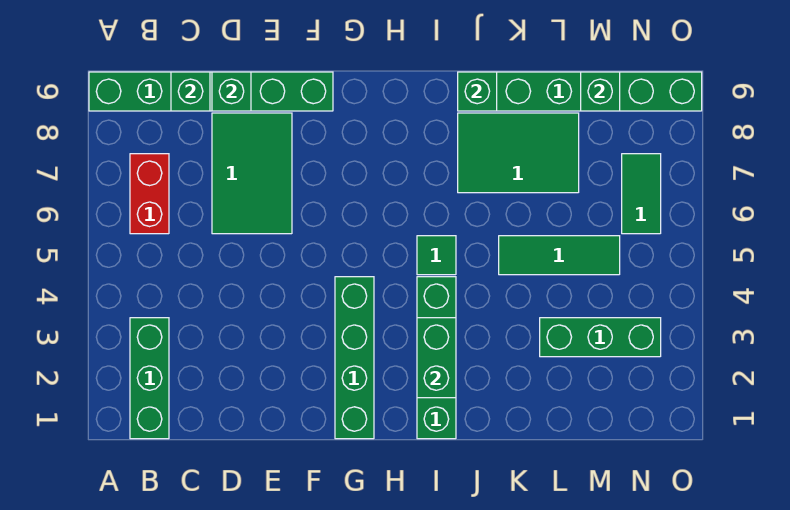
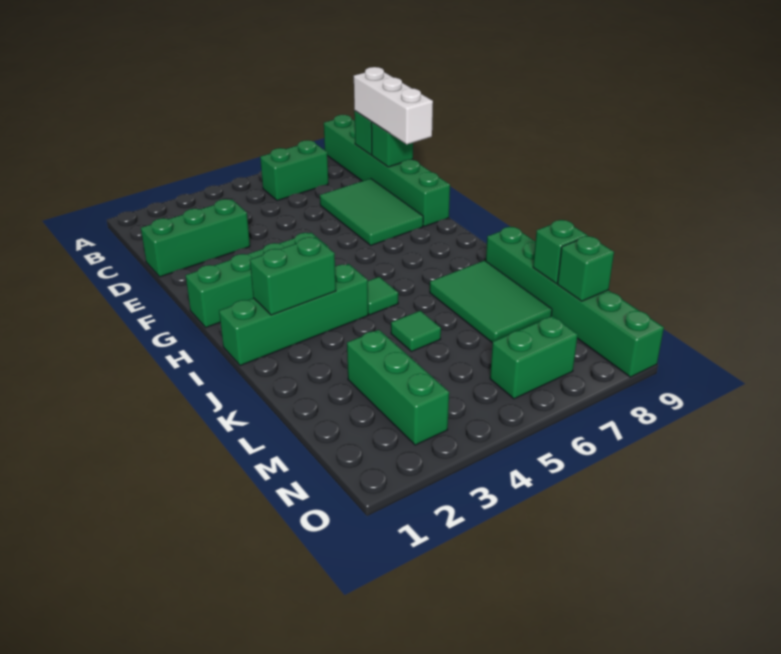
green 1x3 brick [130,318,169,439] -> green 1x3 brick moved to [141,199,250,277]
red 1x2 brick [130,154,169,234] -> green 1x2 brick [260,140,328,201]
none -> white 1x3 brick [354,67,433,144]
green 2x3 tile [212,113,292,234] -> green 2x3 tile turned to [320,179,423,245]
green 1x1 brick [458,72,497,111] -> green 1x1 brick moved to [533,220,588,283]
green 1x3 tile [499,236,620,275] -> green 1x1 tile [391,311,441,352]
green 1x2 tile [622,154,661,234] -> green 1x2 brick [490,316,578,399]

